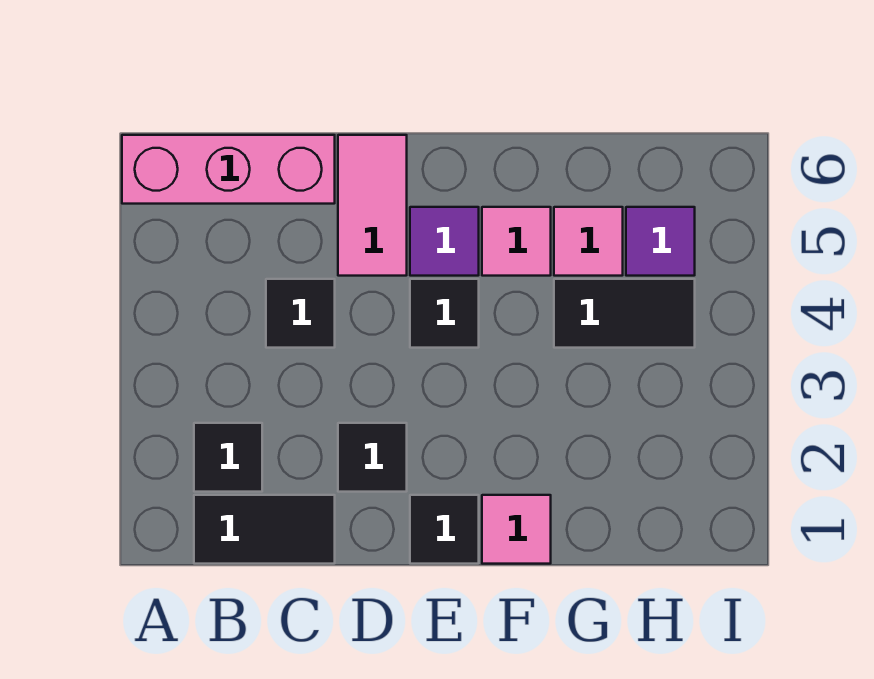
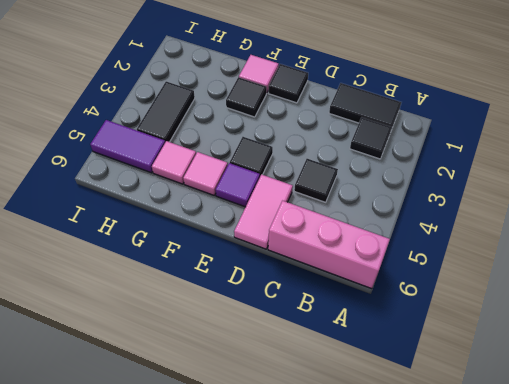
black 1x1 tile [338,423,407,492] -> black 1x1 tile moved to [226,77,267,117]
black 1x2 tile [554,279,695,348] -> black 1x2 tile turned to [137,81,195,142]
purple 1x1 tile [626,207,695,276] -> purple 1x2 tile [90,120,165,173]

